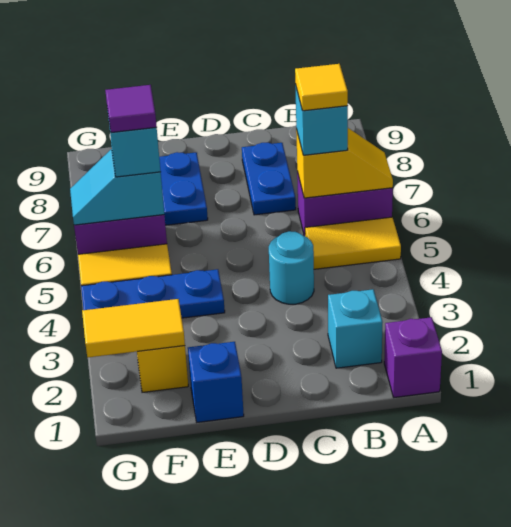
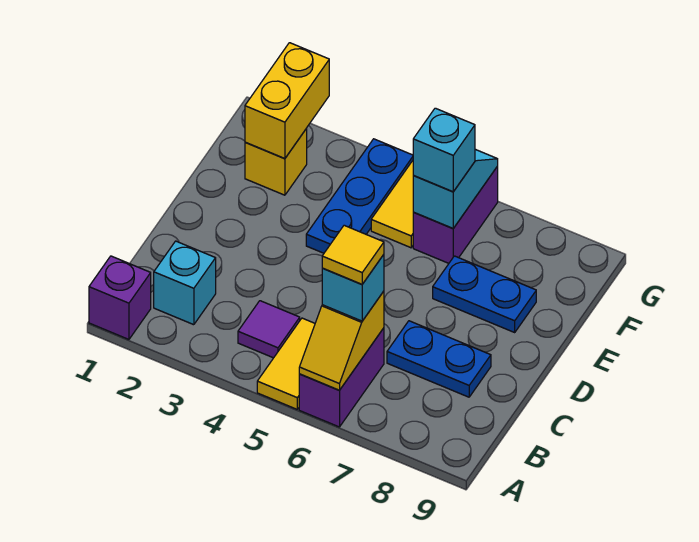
cyan 1x1 round brick [269,231,314,304] -> none
blue 1x1 brick [188,342,244,422] -> none
yellow 1x2 tile [82,299,185,358] -> yellow 1x2 brick [245,43,329,158]
purple 1x1 tile [105,85,157,133] -> purple 1x1 tile moved to [238,301,300,358]

